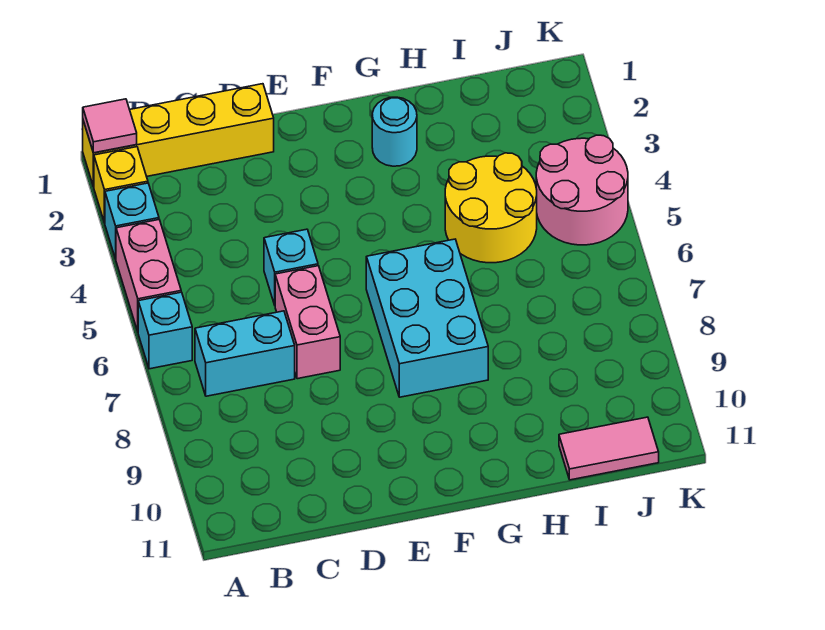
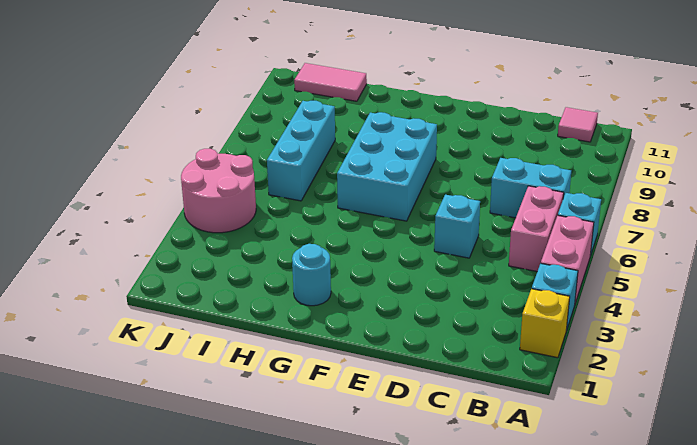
yellow 1x4 brick [83,84,274,187] -> none
pink 1x1 tile [83,99,137,153] -> pink 1x1 tile moved to [558,107,598,142]
pink 1x2 brick [275,266,340,379] -> pink 1x2 brick moved to [509,186,564,271]
yellow 2x2 round brick [445,153,537,263] -> none
none -> cyan 1x3 brick [267,101,335,201]

